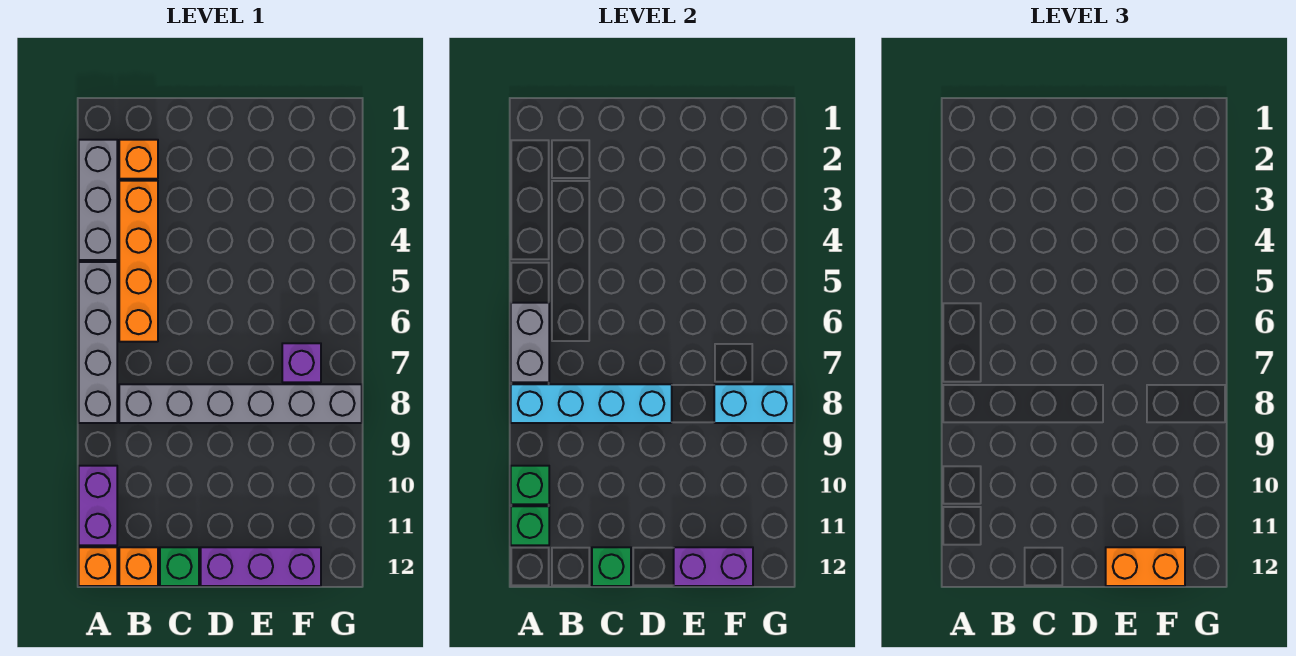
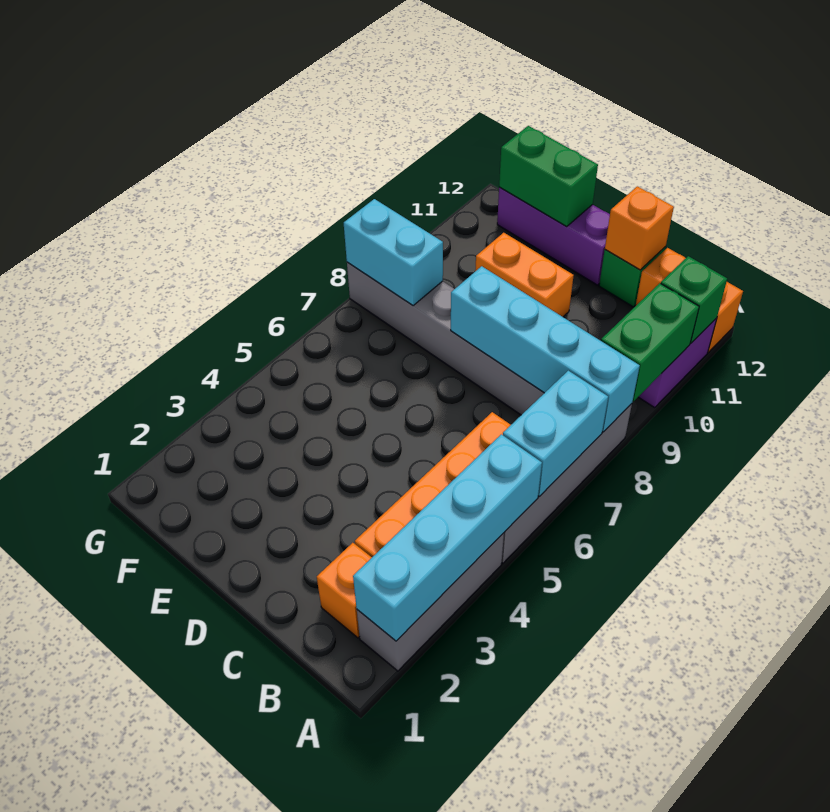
none -> cyan 1x4 brick [353,434,542,641]
grey 1x2 brick [511,303,549,382] -> cyan 1x2 brick [503,371,608,496]
green 1x1 brick [511,466,549,504] -> green 1x2 brick [601,283,699,401]
green 1x1 brick [592,547,631,586] -> orange 1x1 brick [605,186,674,270]
purple 1x2 brick [674,547,753,586] -> green 1x2 brick [499,126,598,227]
orange 1x2 brick [1106,547,1185,586] -> orange 1x2 brick moved to [475,233,574,317]
purple 1x1 brick [282,343,321,382] -> none

